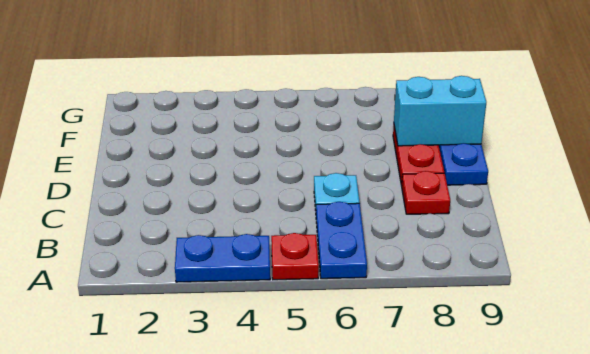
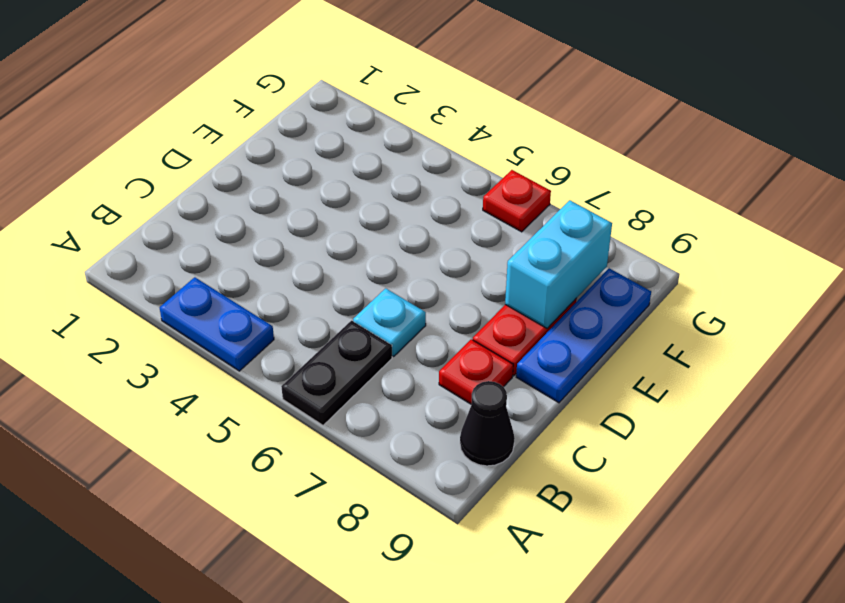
red 1x1 plate [271,233,319,280] -> red 1x1 plate moved to [483,170,551,232]
blue 1x2 plate [316,202,367,279] -> black 1x2 plate [281,321,392,425]
none -> black 1x1 cone [460,381,515,466]
cyan 1x2 brick [394,76,486,146] -> cyan 1x2 brick turned to [505,200,612,328]

